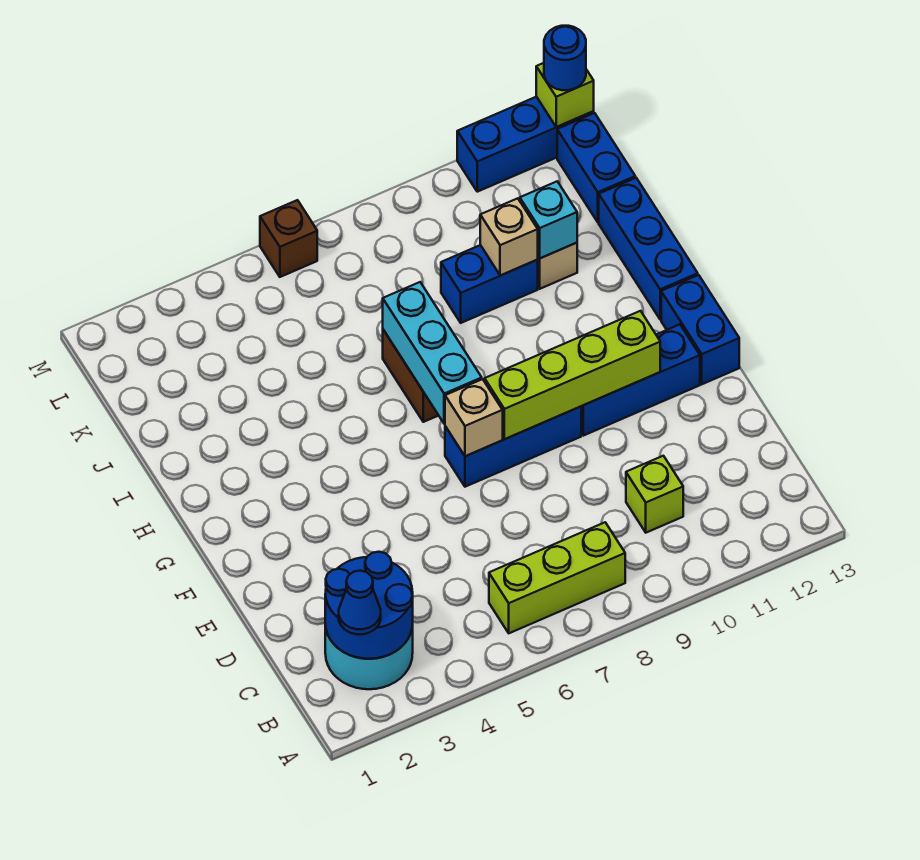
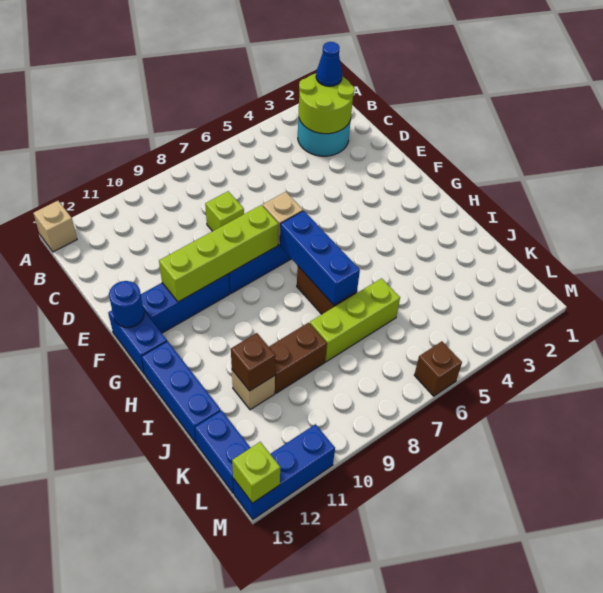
blue 2x2 round brick [325,552,413,659] -> lime 2x2 round brick [299,74,355,134]
lime 1x3 brick [489,522,625,633] -> lime 1x3 brick moved to [310,278,400,362]
lime 1x1 brick [626,456,683,533] -> lime 1x1 brick moved to [205,191,244,231]
cyan 1x3 brick [383,282,482,424] -> blue 1x3 brick [280,211,360,305]
blue 1x2 brick [441,245,538,323] -> brown 1x2 brick [269,323,327,393]
tan 1x1 brick [480,198,538,276] -> tan 1x1 brick moved to [34,201,77,252]
cyan 1x1 brick [520,181,577,258] -> brown 1x1 brick [231,333,276,391]
blue 1x1 round brick [544,26,586,90] -> blue 1x1 round brick moved to [109,281,144,328]

